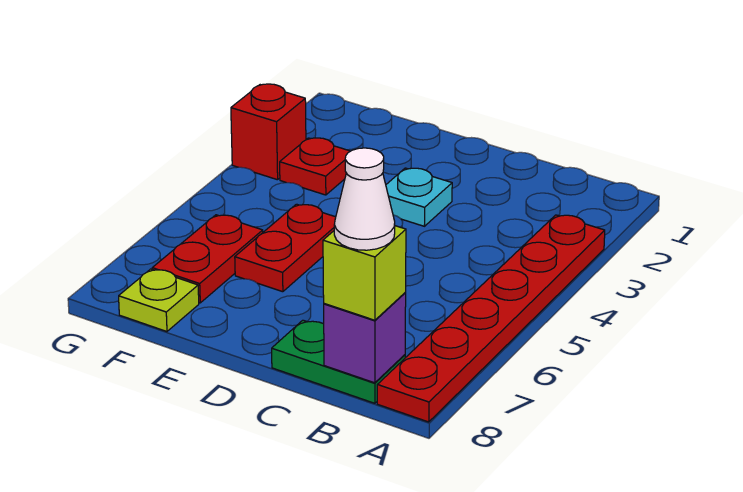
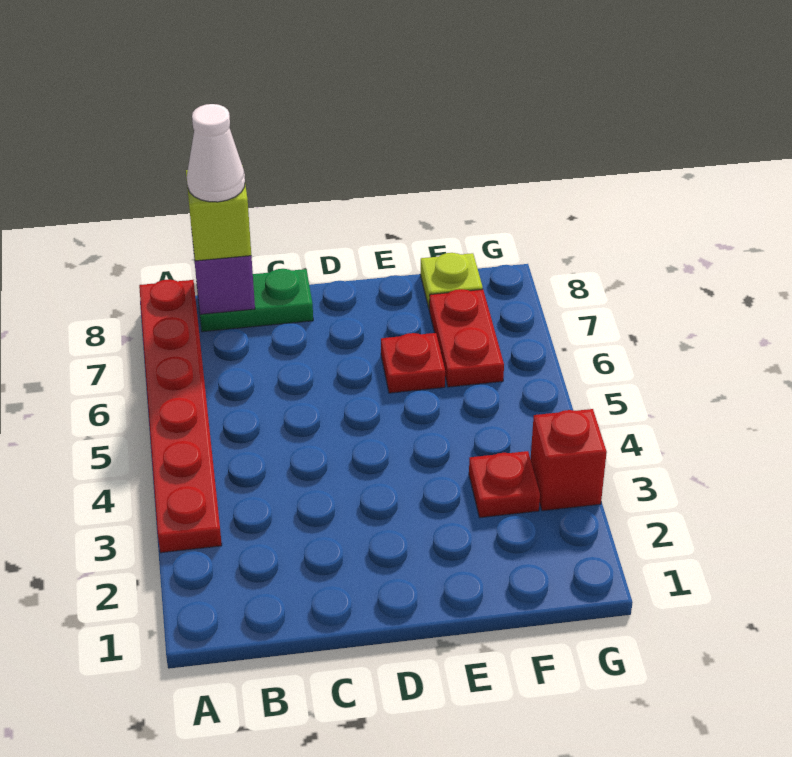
cyan 1x1 plate [386,168,452,226] -> none
red 1x2 plate [235,204,336,292] -> red 1x1 plate [381,333,445,393]

